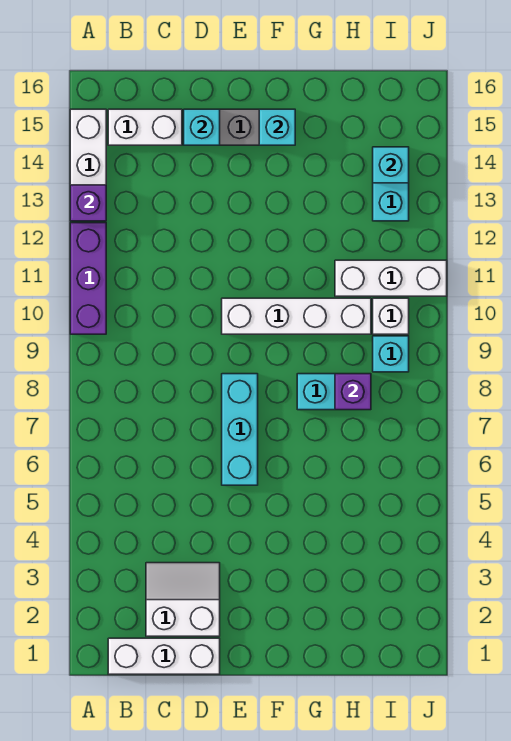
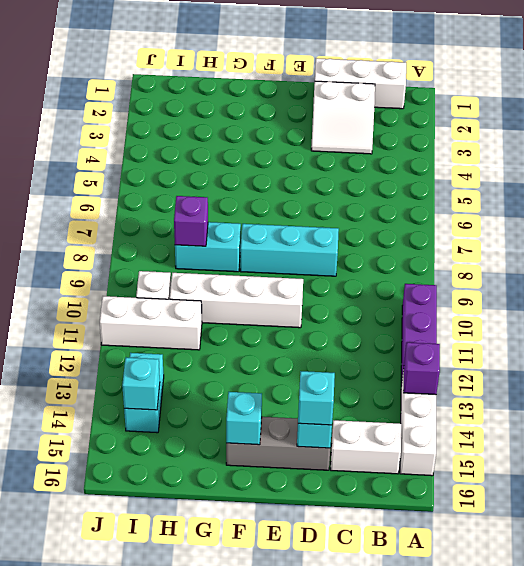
cyan 1x3 brick [222,374,258,485] -> cyan 1x3 brick turned to [240,224,339,276]
cyan 1x1 brick [373,336,409,372] -> cyan 1x1 brick moved to [298,371,335,425]

